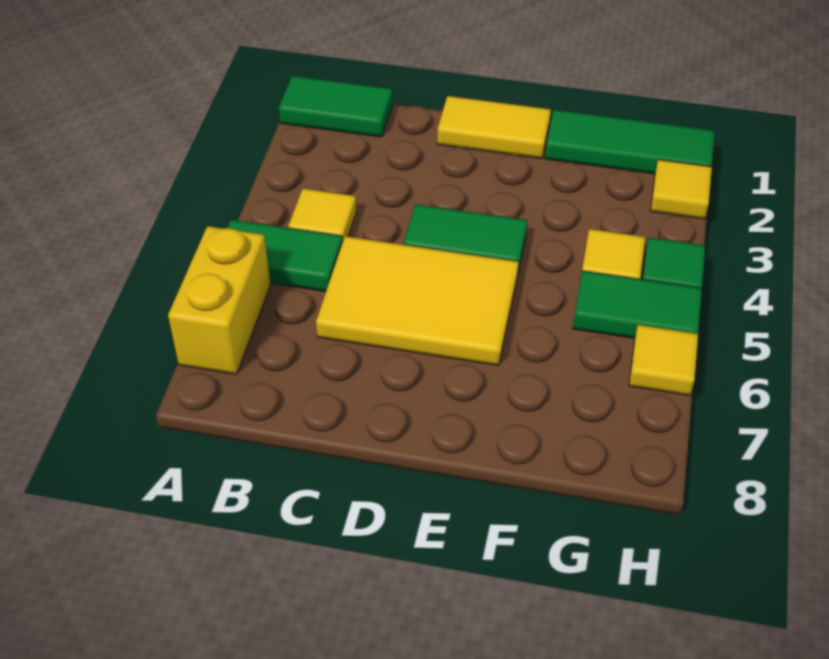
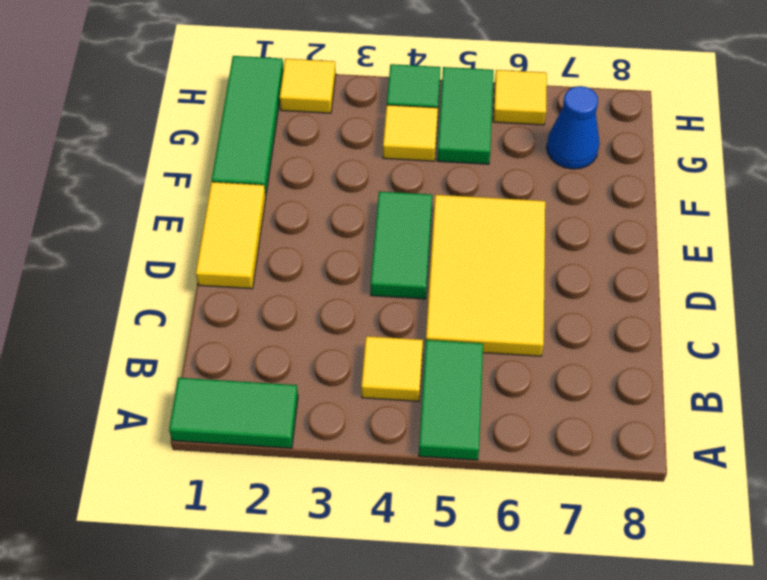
green 1x2 tile [279,76,393,137] -> green 1x2 tile turned to [169,378,298,448]
yellow 1x2 brick [168,226,270,374] -> none
none -> blue 1x1 cone [547,86,600,169]

